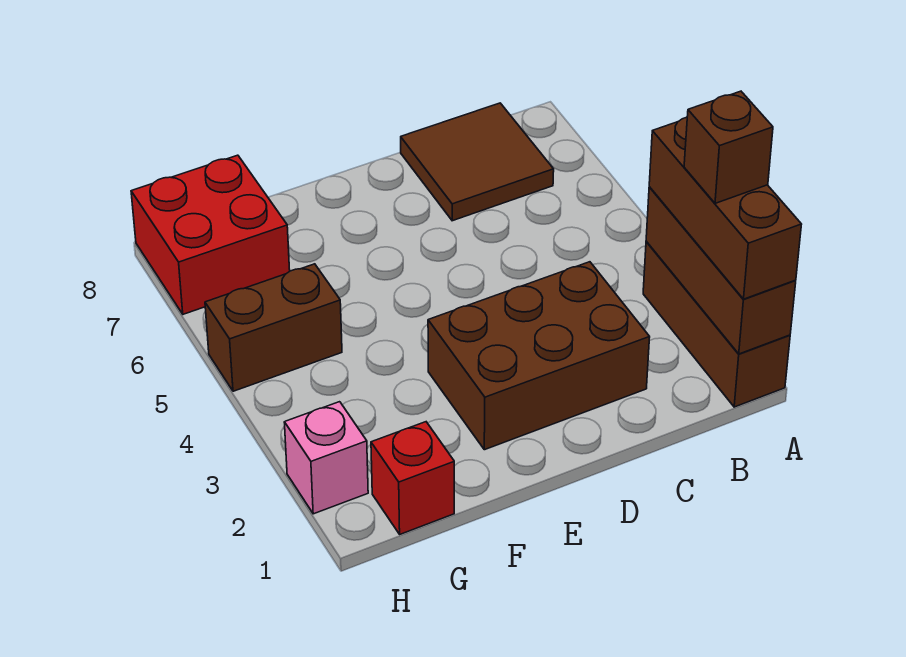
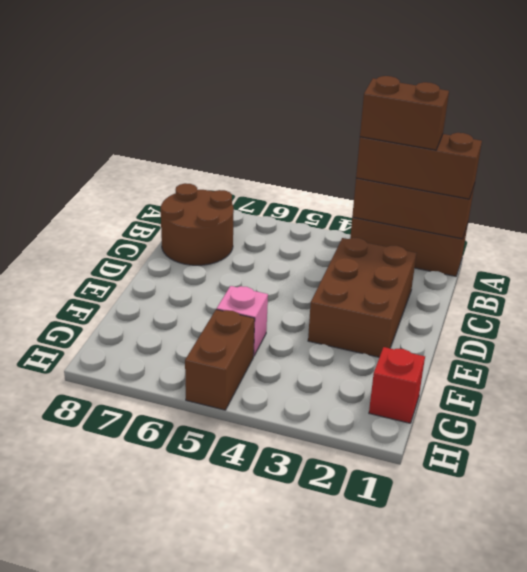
brown 1x1 brick [684,91,773,203] -> brown 1x2 brick [360,76,449,150]
brown 2x2 tile [401,103,554,221] -> brown 2x2 round brick [161,183,234,265]
red 2x2 brick [131,155,290,314] -> none
pink 1x1 brick [284,402,368,514] -> pink 1x1 brick moved to [217,286,268,356]

